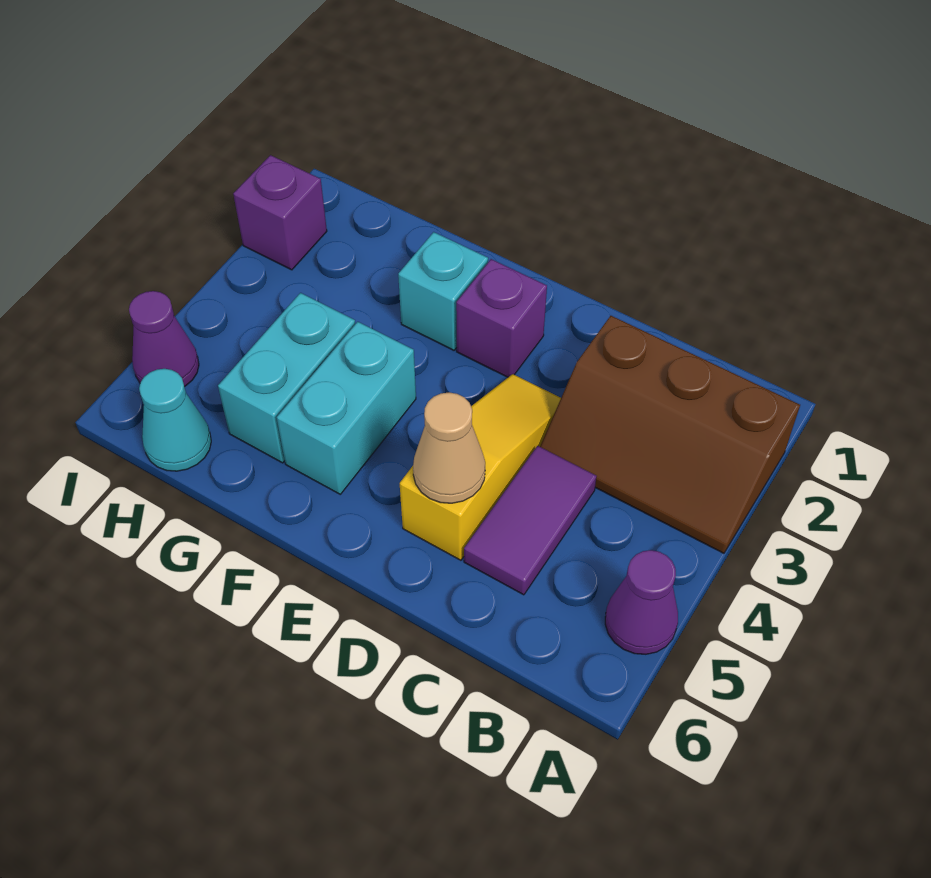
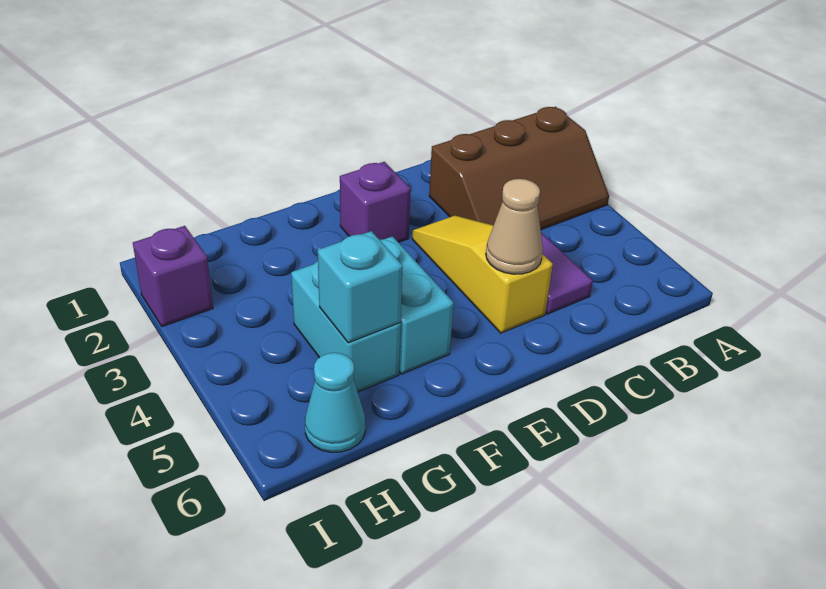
purple 1x1 cone [605,550,678,654] -> none
cyan 1x1 brick [398,232,488,350] -> cyan 1x1 brick moved to [318,231,403,343]
purple 1x1 cone [129,291,199,387] -> none

